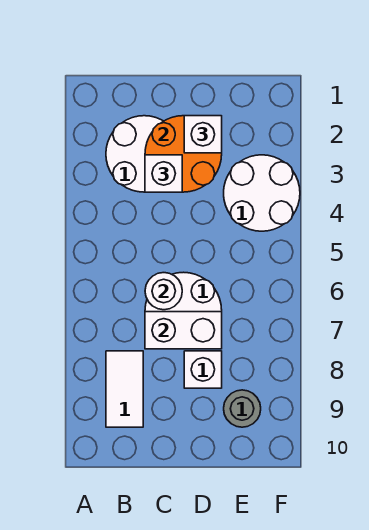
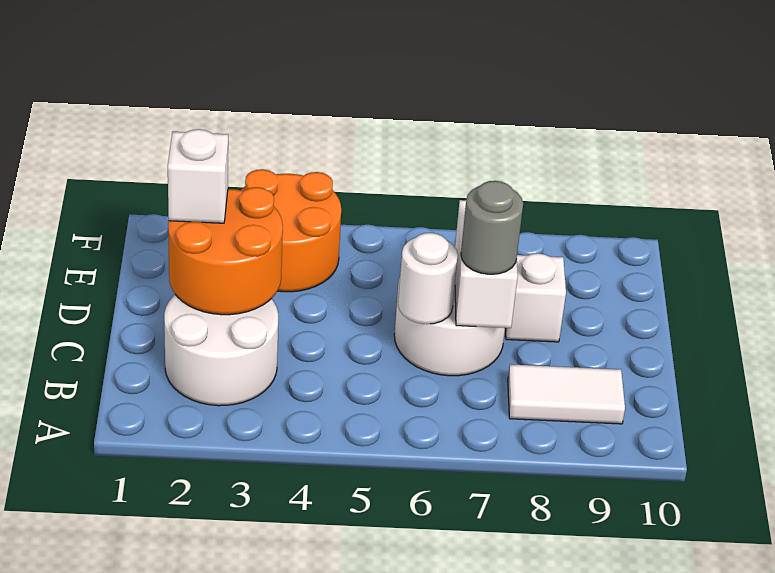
white 1x1 brick [145,155,182,192] -> none
white 2x2 round brick [224,155,300,231] -> orange 2x2 round brick [241,169,341,292]
grey 1x1 round brick [224,390,261,427] -> grey 1x1 round brick moved to [461,181,523,274]

